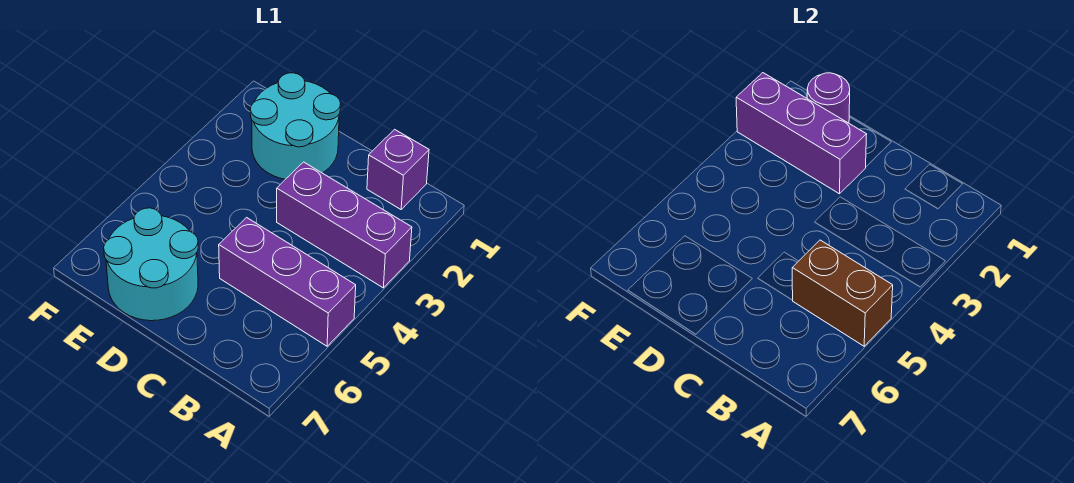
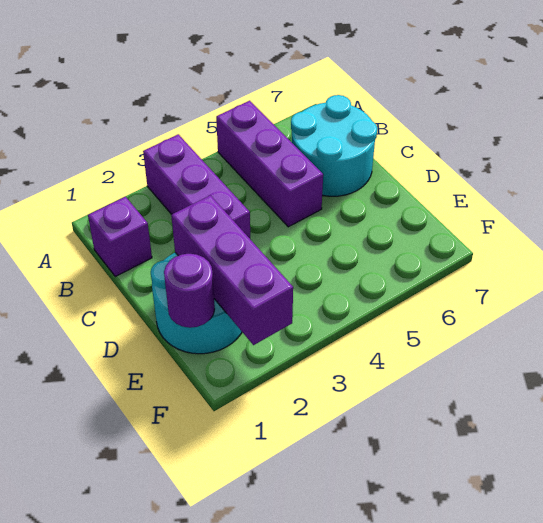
brown 1x2 brick [792,240,893,346] -> none
cyan 2x2 round brick [104,208,198,321] -> cyan 2x2 round brick moved to [291,95,377,196]

